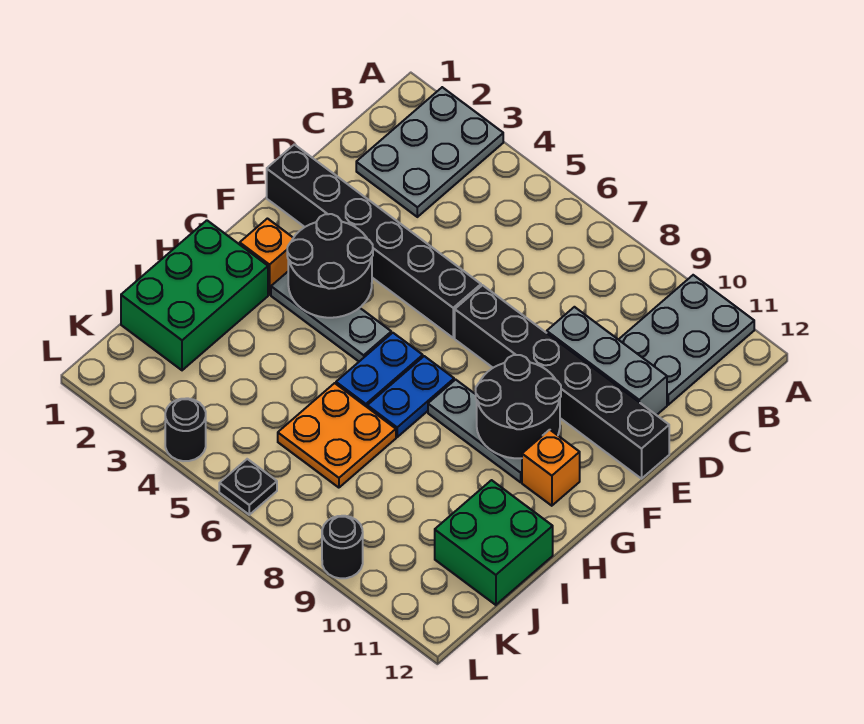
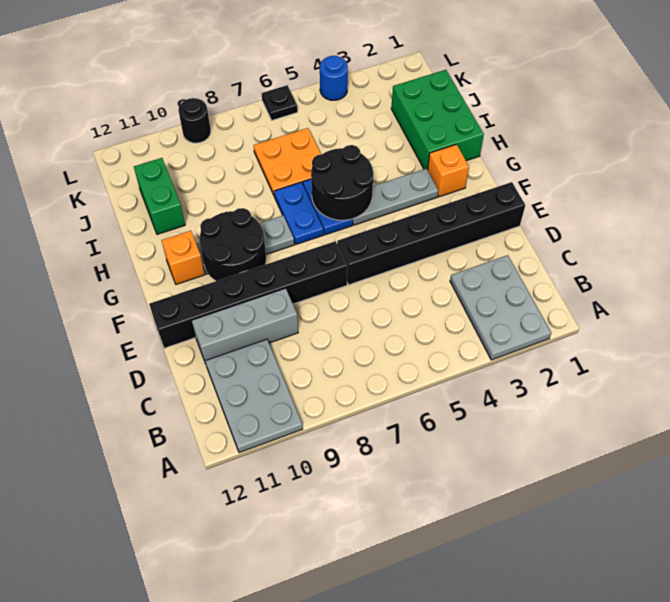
black 2x2 round brick [287,214,373,318] -> black 2x2 round brick moved to [311,145,373,220]
green 2x2 brick [435,480,553,605] -> green 1x2 brick [134,158,185,234]
black 1x1 round brick [165,398,206,461] -> blue 1x1 round brick [320,56,348,100]

